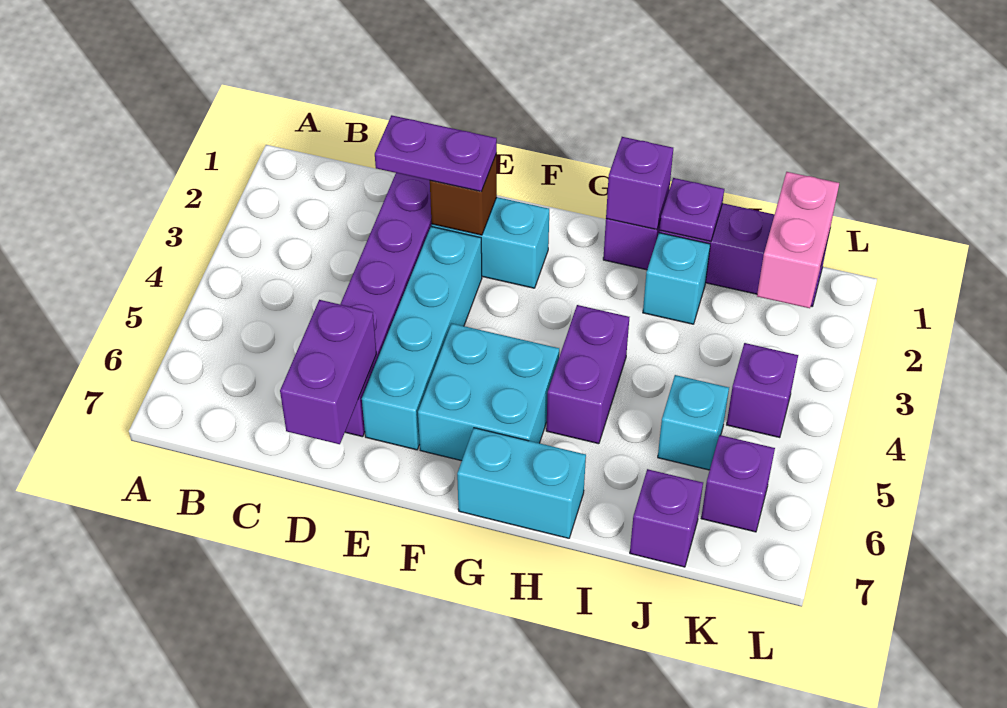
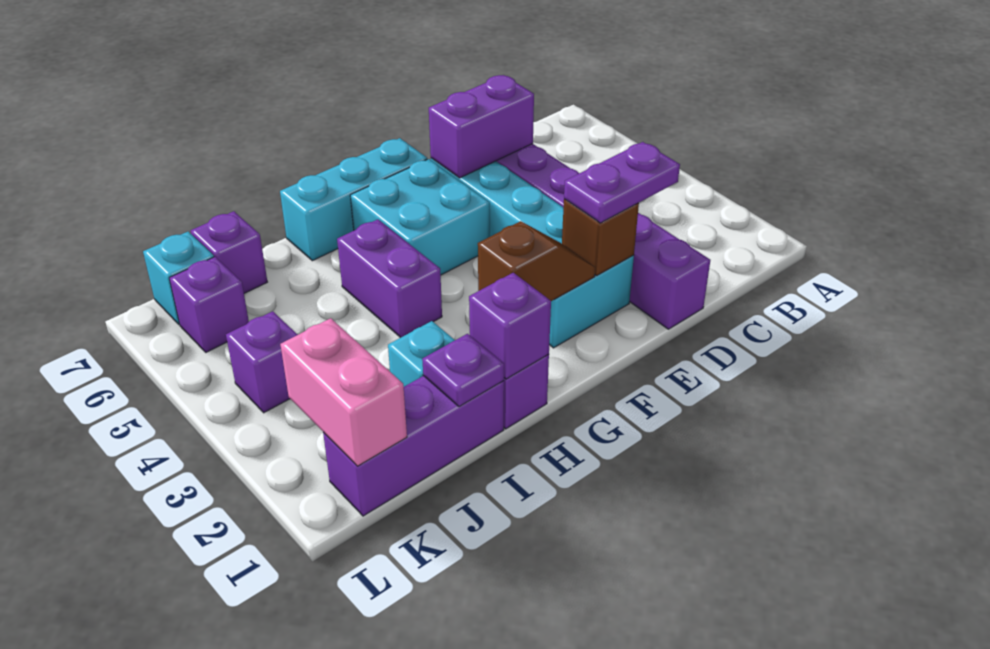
purple 1x2 brick [280,300,376,444] -> purple 1x2 brick turned to [429,75,534,178]
none -> brown 1x2 slope [478,221,595,301]
cyan 1x2 brick [457,428,586,538] -> cyan 1x3 brick [280,138,427,261]
cyan 1x1 brick [658,375,729,470] -> cyan 1x1 brick moved to [143,232,214,325]

